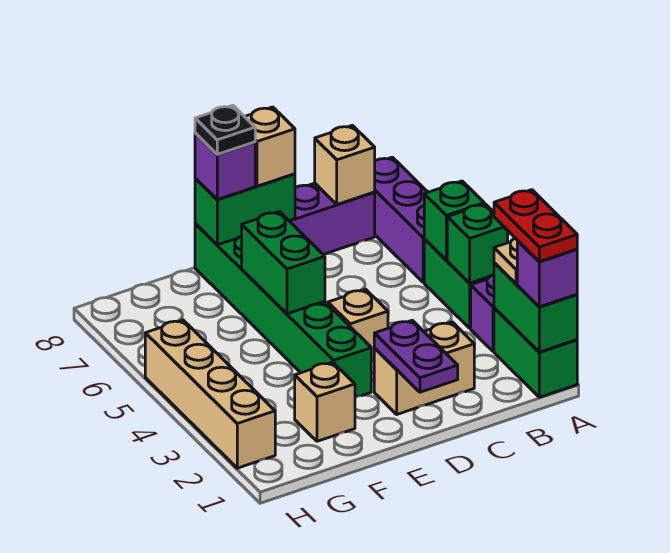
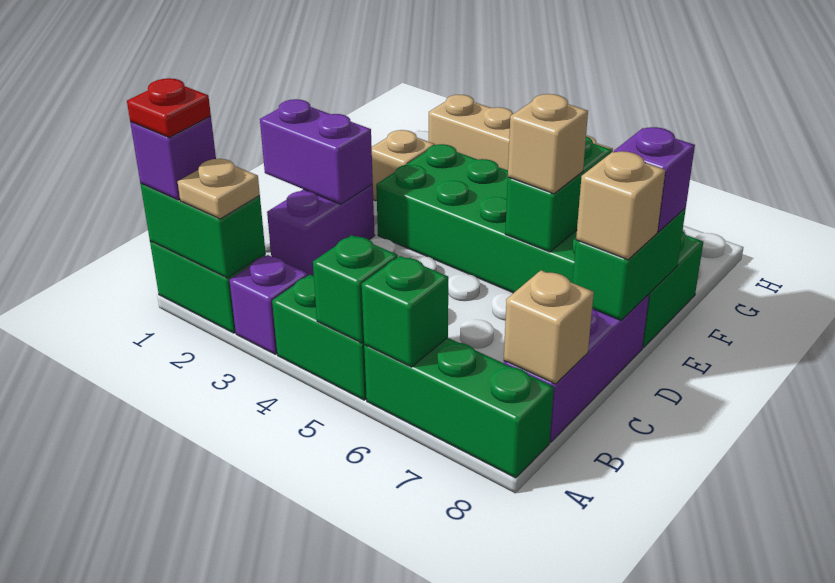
red 1x2 plate [494,190,577,262] -> red 1x1 plate [127,78,211,137]
green 1x1 brick [447,204,508,283] -> green 1x1 brick moved to [362,256,448,367]
purple 1x3 brick [374,157,428,282] -> green 1x3 brick [364,338,554,478]
tan 1x2 brick [374,322,474,414] -> purple 1x2 brick [267,185,375,276]
purple 1x2 plate [374,320,458,392] -> purple 1x2 brick [260,99,373,204]
tan 1x1 brick [328,289,388,361] -> tan 1x1 brick moved to [508,94,588,194]
green 1x6 brick [195,223,371,397] -> green 2x6 brick [376,144,703,348]
green 1x2 brick [242,212,325,314] -> green 1x2 brick turned to [505,136,612,252]
black 1x1 plate [195,105,255,154] -> none

